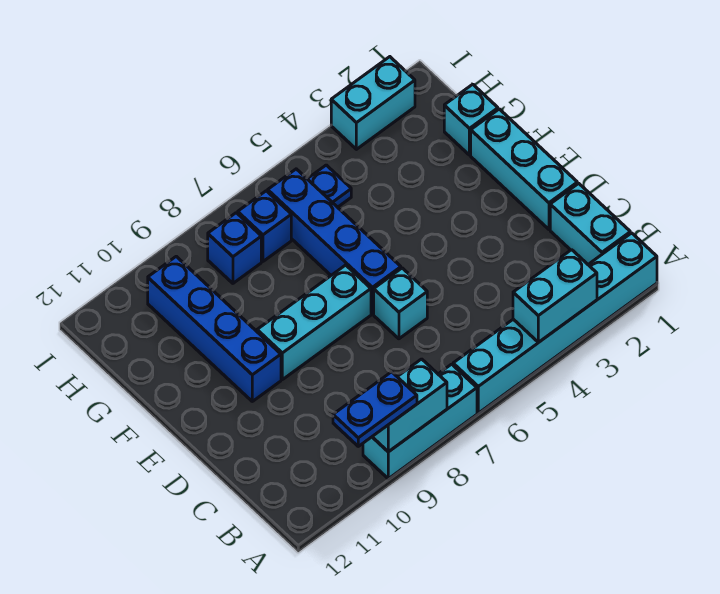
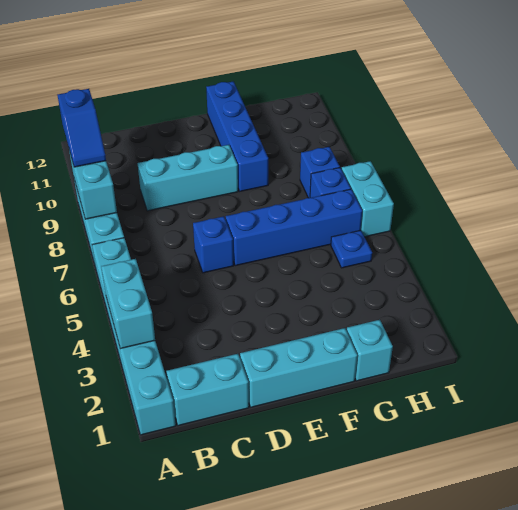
blue 1x2 plate [333,372,417,446] -> blue 1x2 slope [58,89,106,167]
cyan 1x1 brick [374,268,427,339] -> blue 1x1 brick [193,216,234,273]
cyan 1x3 brick [257,265,371,380] -> cyan 1x3 brick turned to [138,145,238,211]
blue 1x4 brick [148,256,281,401] -> blue 1x4 brick turned to [206,81,268,191]
cyan 1x2 brick [331,57,415,149] -> cyan 1x2 brick moved to [342,161,394,237]

